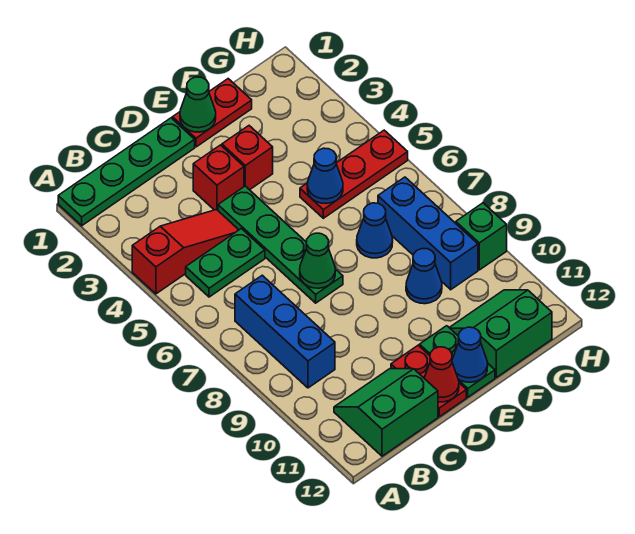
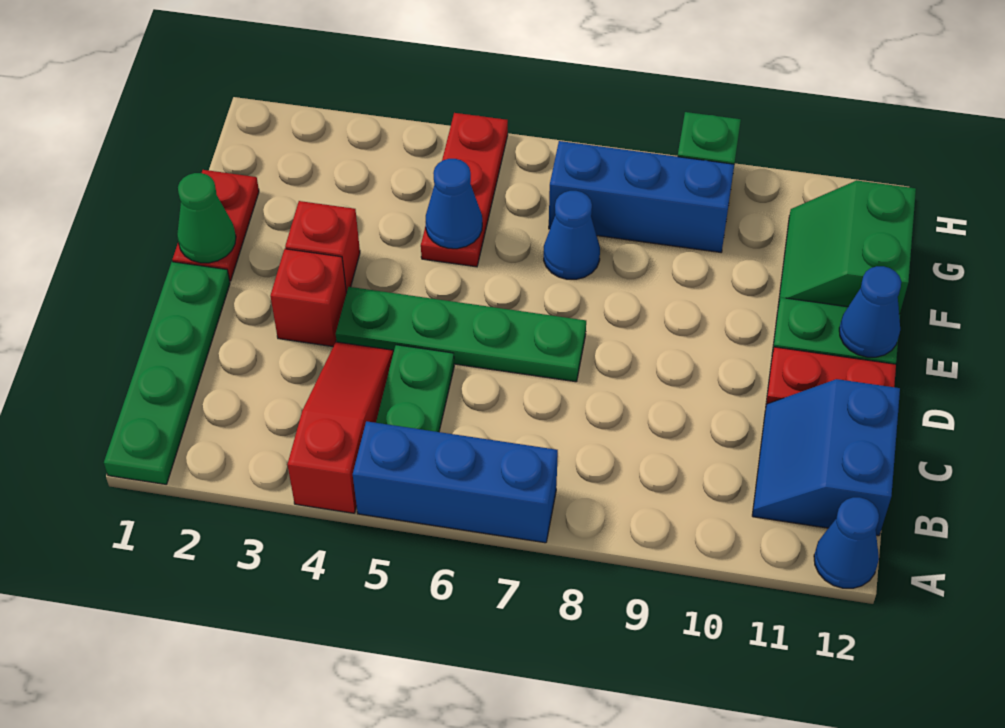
blue 1x3 brick [235,275,335,388] -> blue 1x3 brick moved to [353,421,558,543]
green 2x2 slope [334,369,438,456] -> blue 2x2 slope [752,379,900,536]
green 1x1 cone [300,233,335,288] -> none
red 1x1 cone [424,347,459,402] -> none
blue 1x1 cone [406,249,442,304] -> blue 1x1 cone moved to [814,497,879,588]

